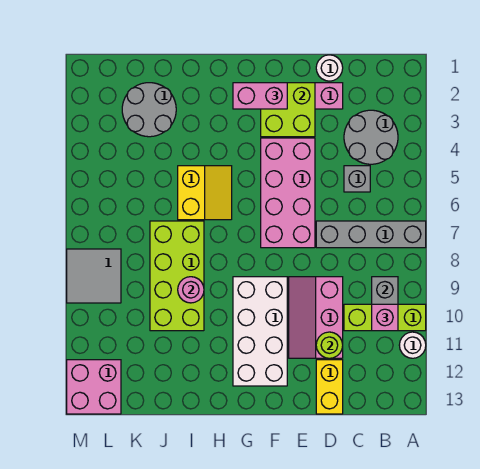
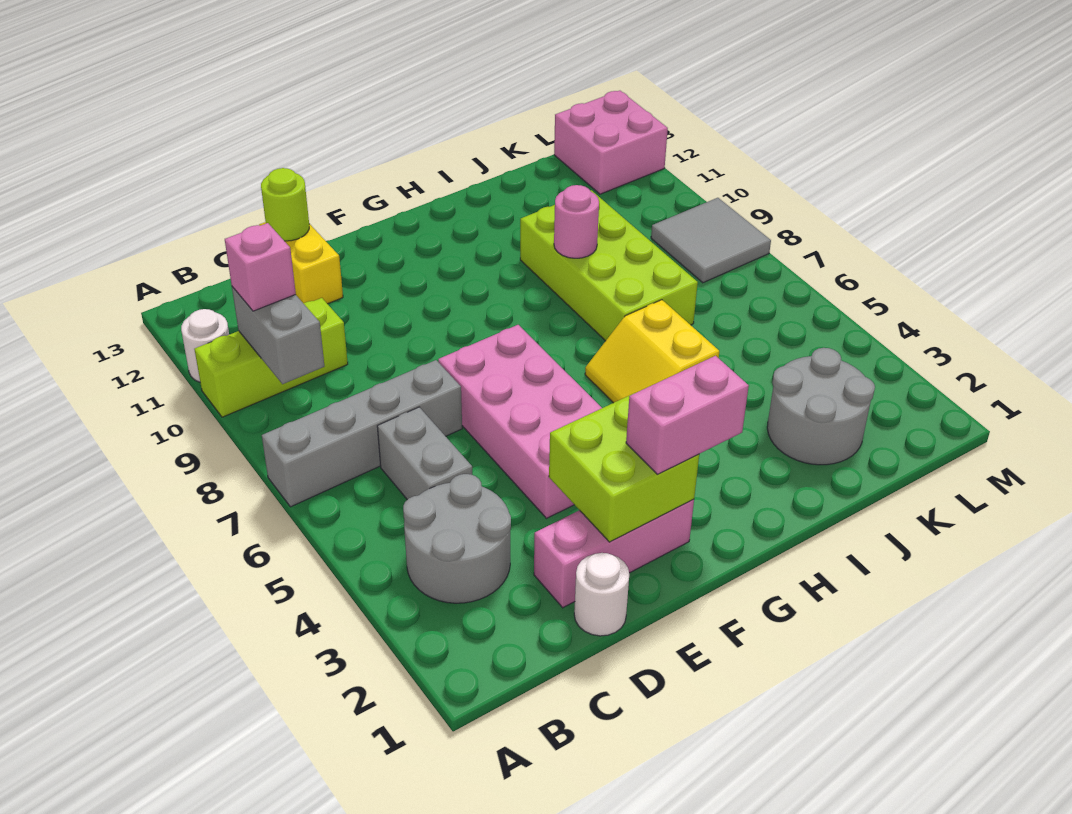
grey 1x1 brick [344,166,370,192] -> grey 1x2 brick [377,407,472,500]
pink 2x3 slope [289,277,343,358] -> none
lime 1x1 round brick [316,332,343,358] -> lime 1x1 round brick moved to [261,168,309,241]
white 2x4 brick [233,277,287,386] -> none

